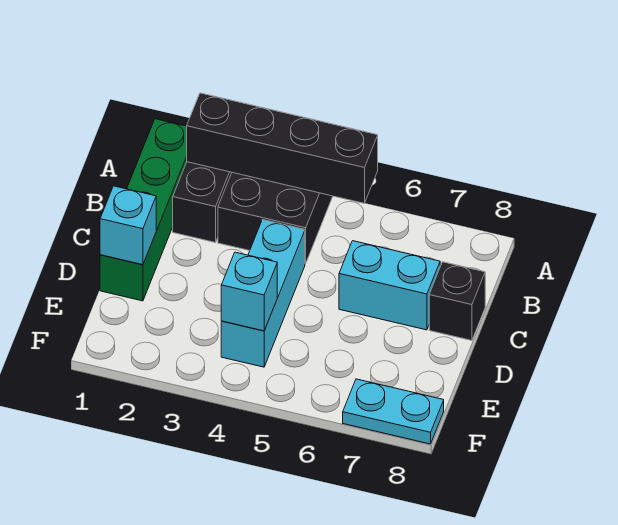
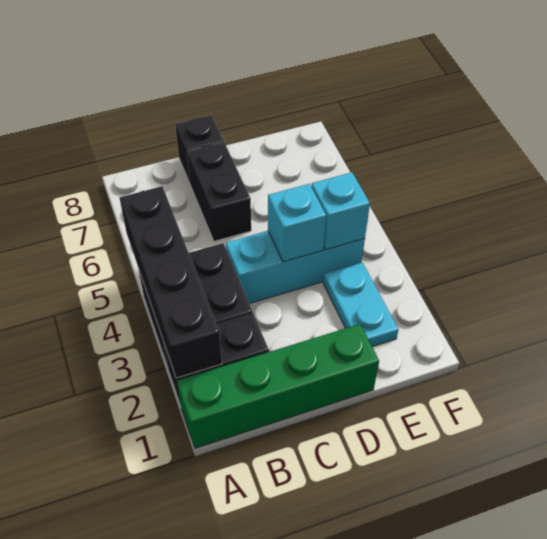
cyan 1x2 brick [339,241,440,330] -> black 1x2 brick [187,142,251,241]
cyan 1x1 brick [100,186,156,265] -> cyan 1x1 brick moved to [268,184,326,262]
cyan 1x2 plate [343,379,444,444] -> cyan 1x2 plate moved to [323,263,399,347]

